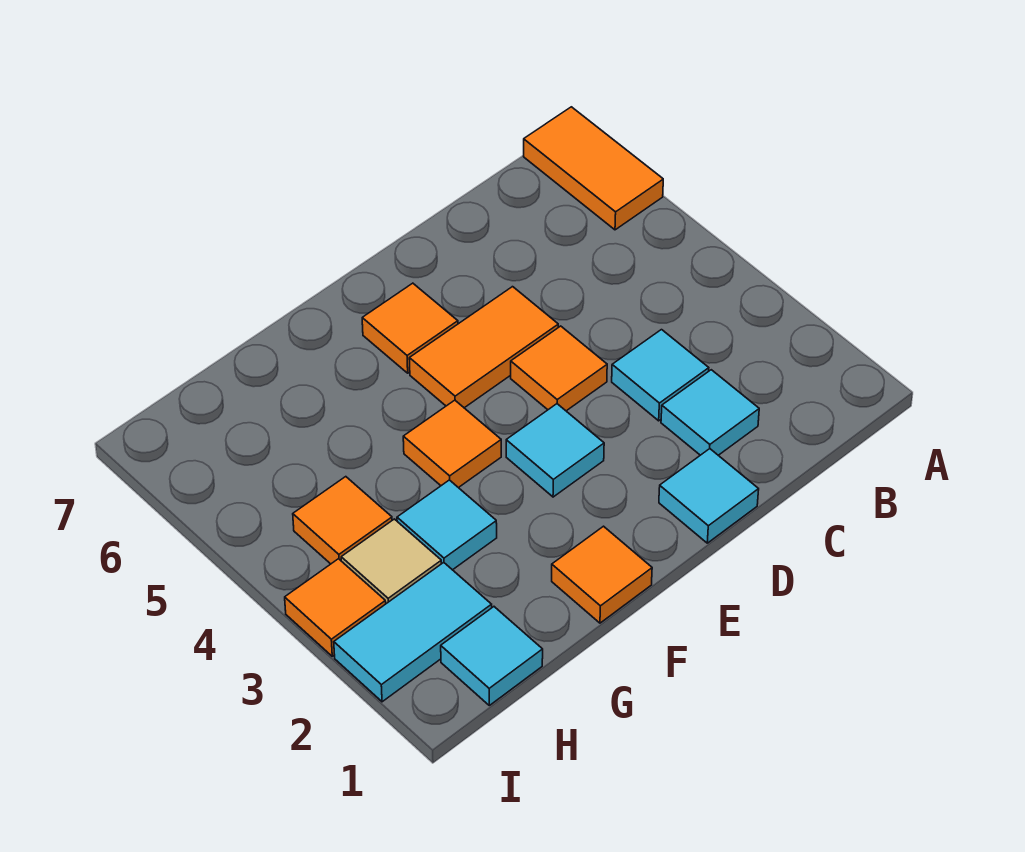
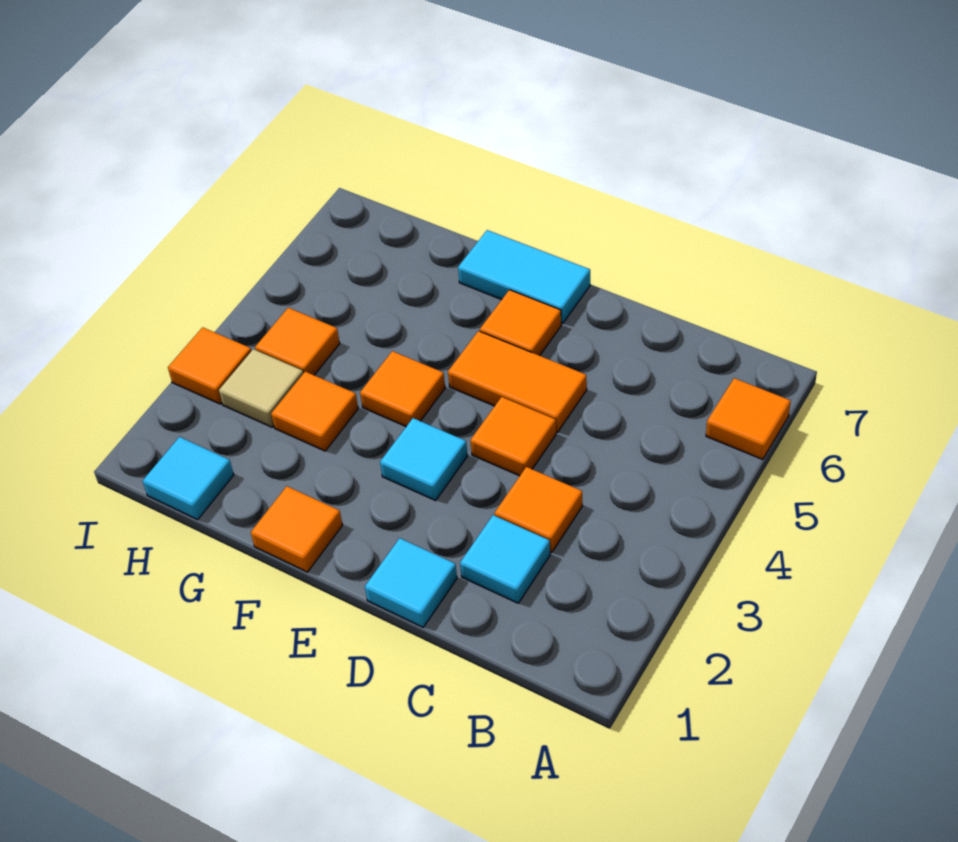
orange 1x2 tile [524,107,663,230] -> orange 1x1 tile [706,378,791,459]
cyan 1x1 tile [612,330,709,421] -> orange 1x1 tile [495,467,582,553]
cyan 1x1 tile [397,480,497,570] -> orange 1x1 tile [271,372,358,451]
cyan 1x2 tile [334,562,492,702] -> cyan 1x2 tile moved to [458,230,590,324]

